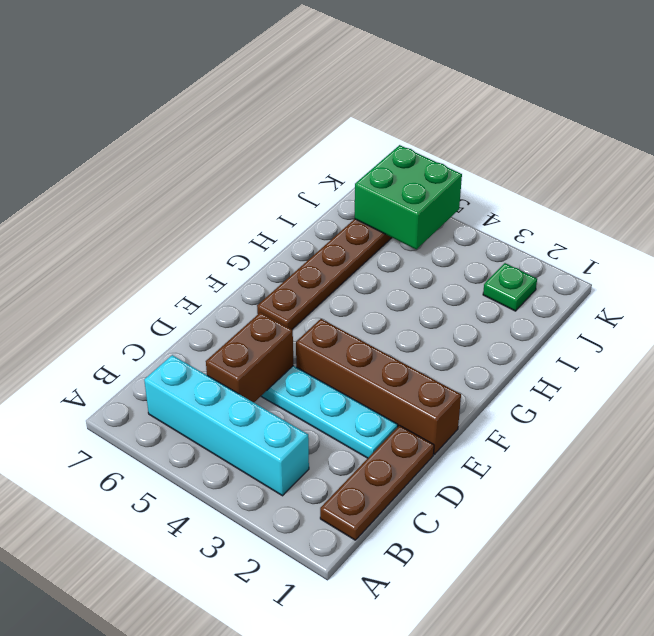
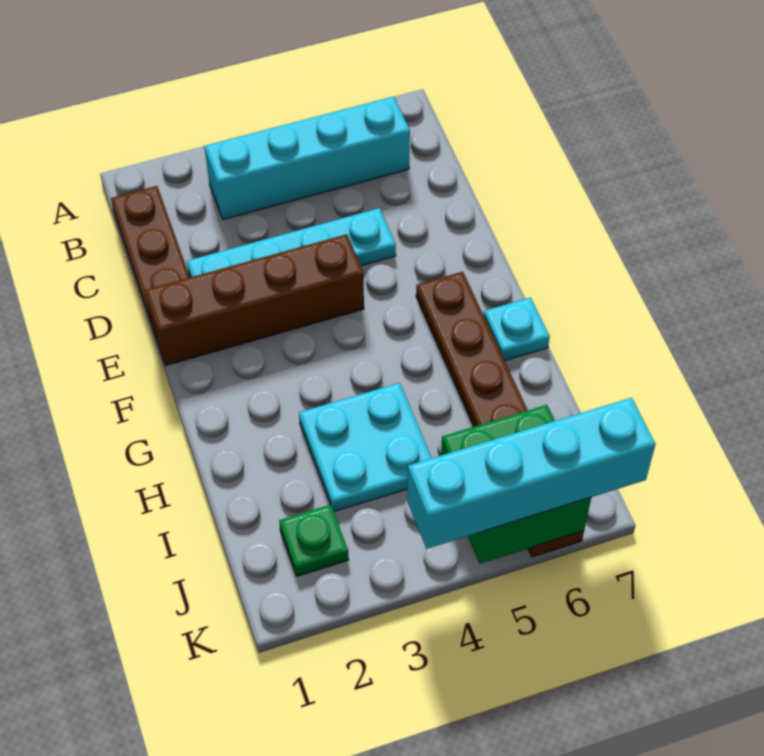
brown 1x2 brick [206,312,293,402] -> none
none -> cyan 1x1 plate [484,298,550,360]
none -> cyan 2x2 plate [299,383,432,511]
none -> cyan 1x4 brick [407,398,655,549]

